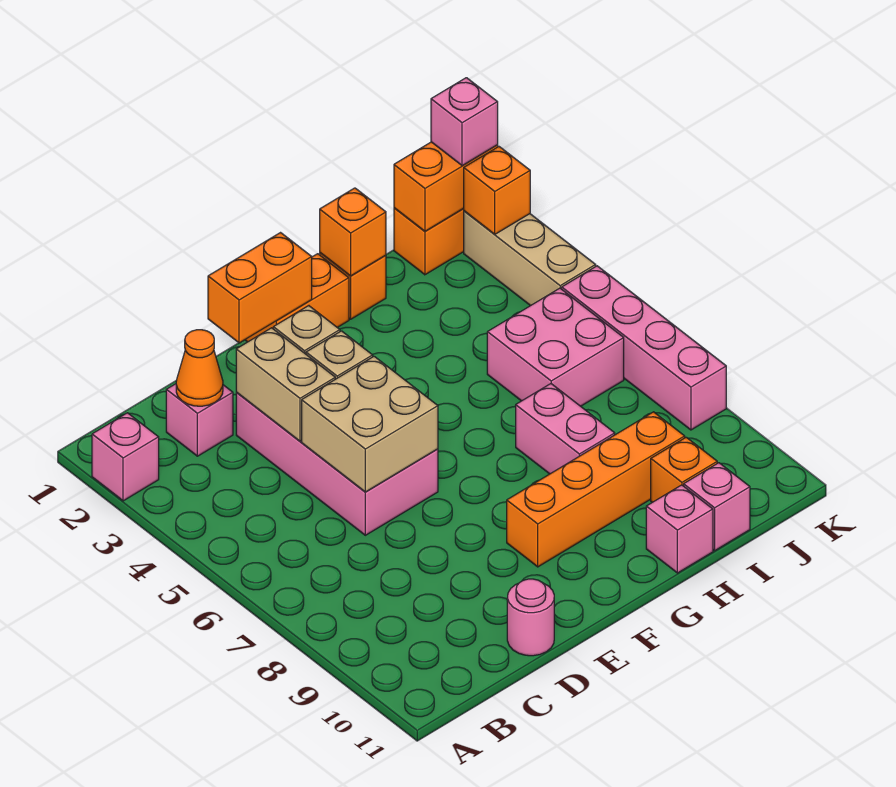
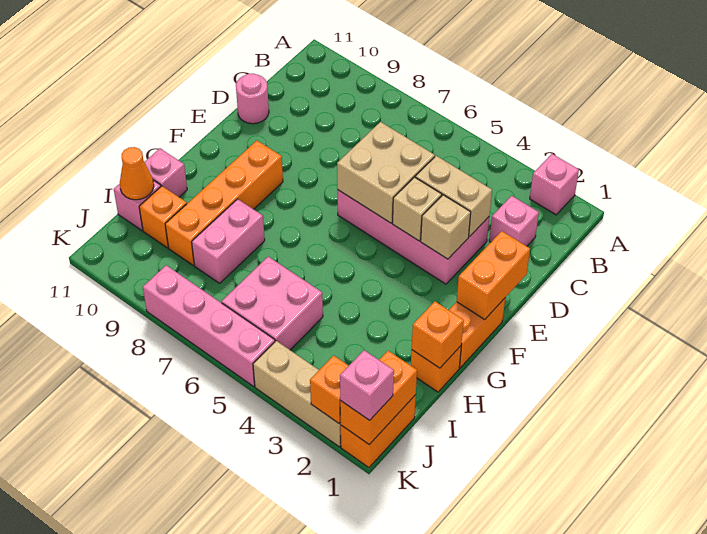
orange 1x1 cone [176,330,223,406] -> orange 1x1 cone moved to [120,147,154,200]
pink 1x2 brick [516,384,615,474] -> pink 1x2 brick turned to [192,199,265,283]

